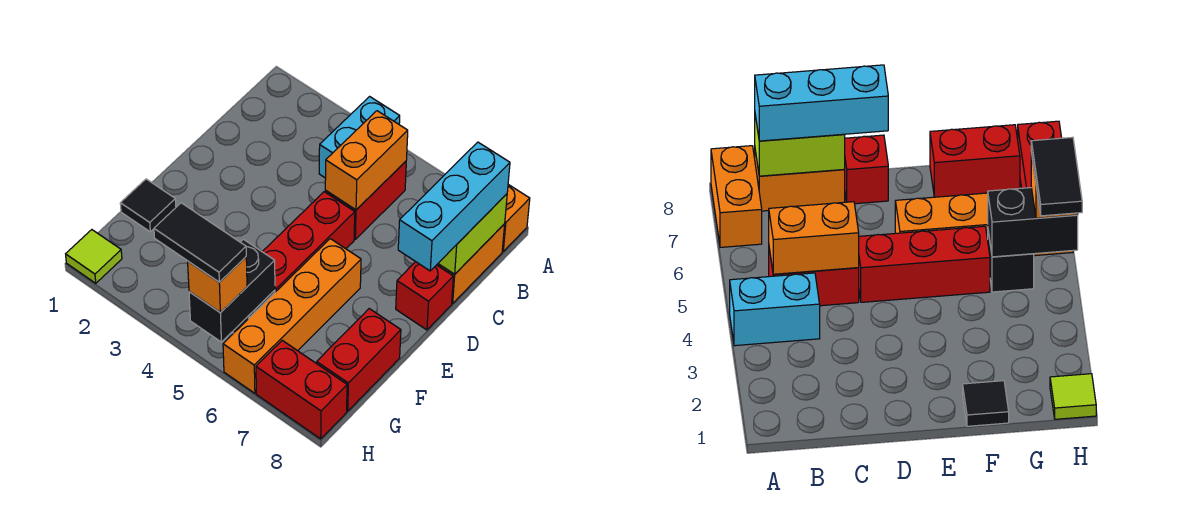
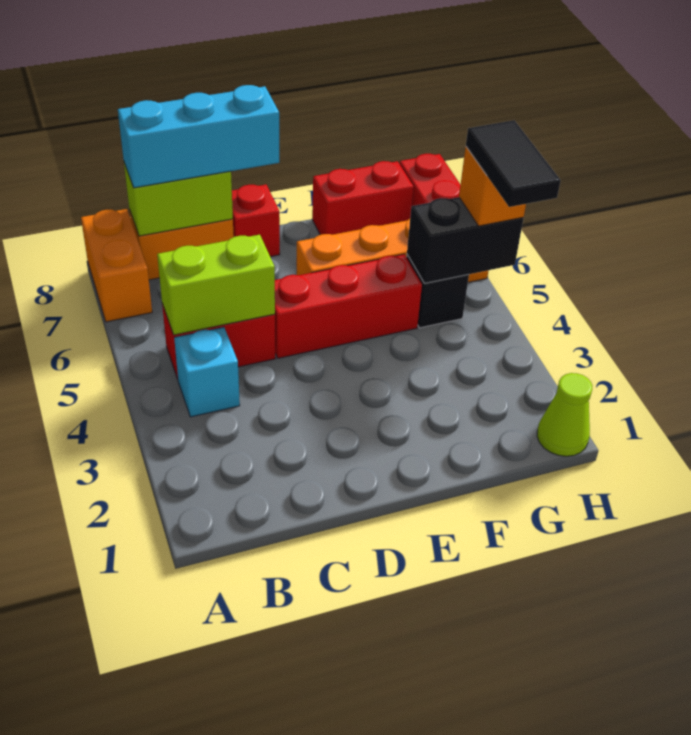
cyan 1x2 brick [319,97,400,178] -> cyan 1x1 brick [174,327,240,417]
orange 1x2 brick [325,111,408,210] -> lime 1x2 brick [157,235,275,335]
black 1x1 tile [120,179,176,232] -> none
lime 1x1 tile [66,230,122,283] -> lime 1x1 cone [537,373,592,456]

